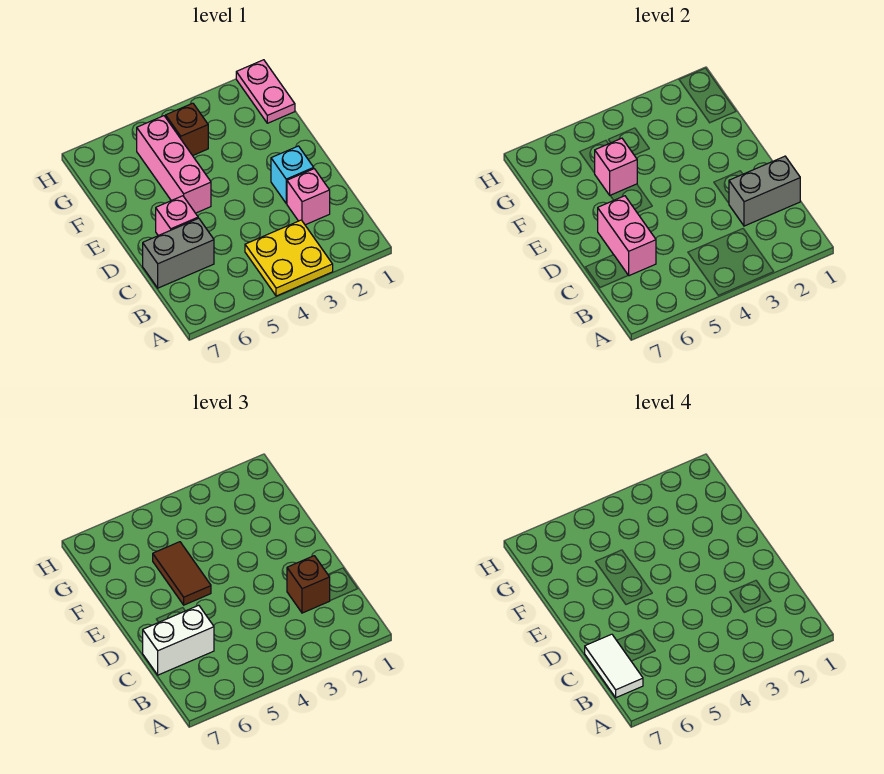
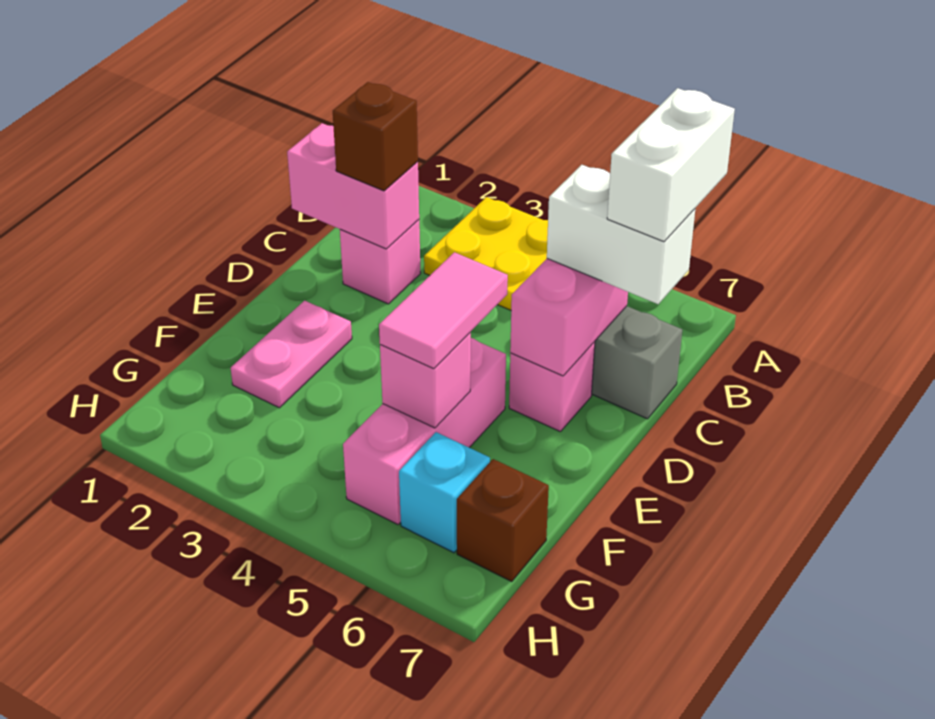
white 1x2 tile [585,634,643,698] -> white 1x2 brick [607,88,735,242]
grey 1x2 brick [729,156,800,226] -> pink 1x2 brick [287,123,419,249]
cyan 1x1 brick [271,146,314,203] -> cyan 1x1 brick moved to [399,432,490,553]
brown 1x2 tile [153,542,211,605] -> pink 1x2 tile [379,252,508,369]
pink 1x2 plate [236,60,295,123] -> pink 1x2 plate moved to [231,300,352,408]
brown 1x1 brick [166,103,208,156] -> brown 1x1 brick moved to [457,459,549,581]

